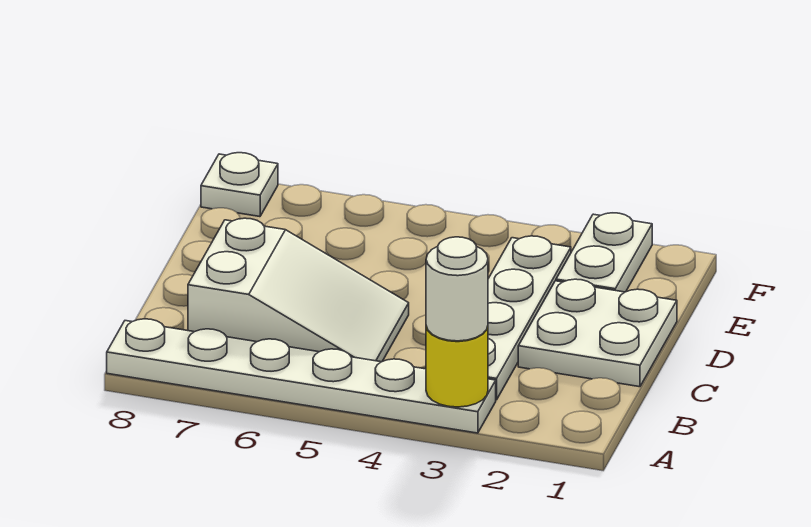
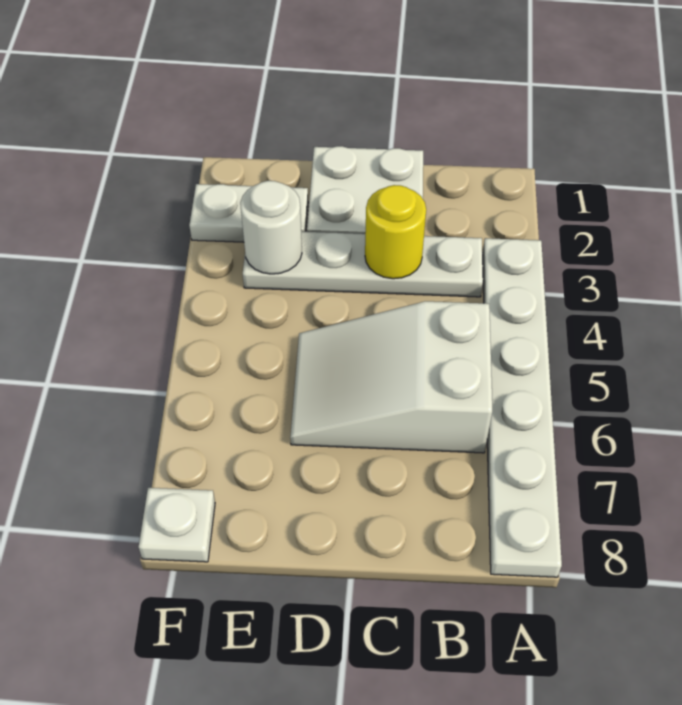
yellow 1x1 round brick [426,326,488,407] -> yellow 1x1 round brick moved to [365,185,426,279]
white 1x1 round brick [426,237,488,341] -> white 1x1 round brick moved to [240,181,302,274]
white 2x3 slope [188,218,409,362] -> white 2x3 slope turned to [290,301,492,453]

